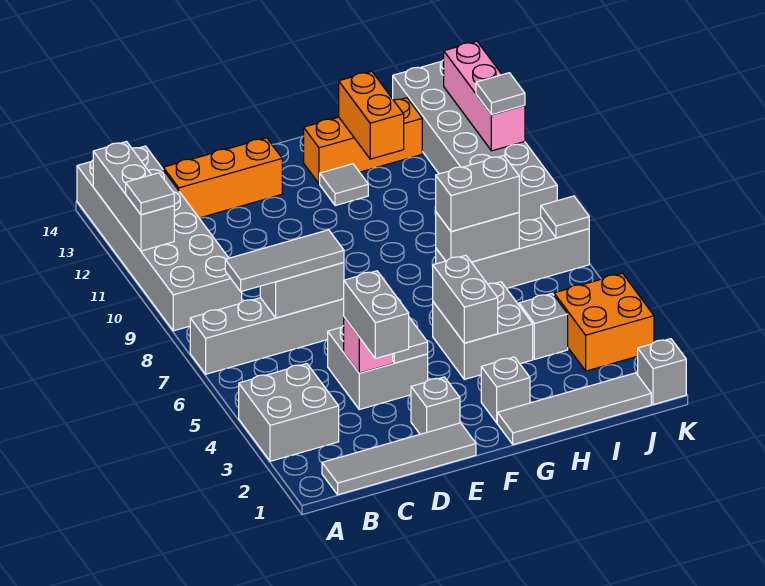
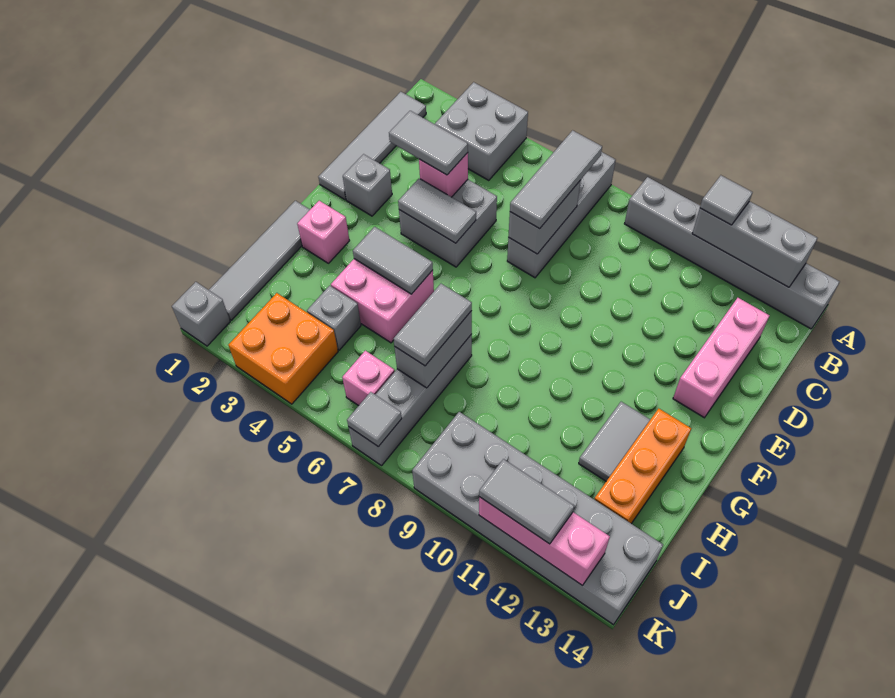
grey 2x6 brick [77,146,242,331] -> grey 1x6 brick [625,177,839,329]
orange 1x3 brick [163,138,282,218] -> pink 1x3 brick [673,298,770,418]
grey 1x2 brick [344,271,409,359] -> grey 1x2 tile [389,111,468,175]
grey 1x1 brick [481,357,530,423] -> pink 1x1 brick [297,201,350,263]
grey 2x2 brick [433,282,533,379] -> pink 2x2 brick [331,259,434,343]
grey 1x2 brick [433,255,498,343] -> grey 1x2 tile [353,227,433,294]
grey 1x1 tile [320,164,368,206] -> grey 1x2 tile [579,402,650,481]
grey 1x2 brick [436,156,519,231] -> grey 1x2 tile [394,284,472,366]
orange 1x2 brick [339,71,404,159] -> none
none -> pink 1x1 brick [342,351,395,406]
grey 1x1 tile [476,73,525,115] -> grey 1x2 tile [479,459,574,544]

